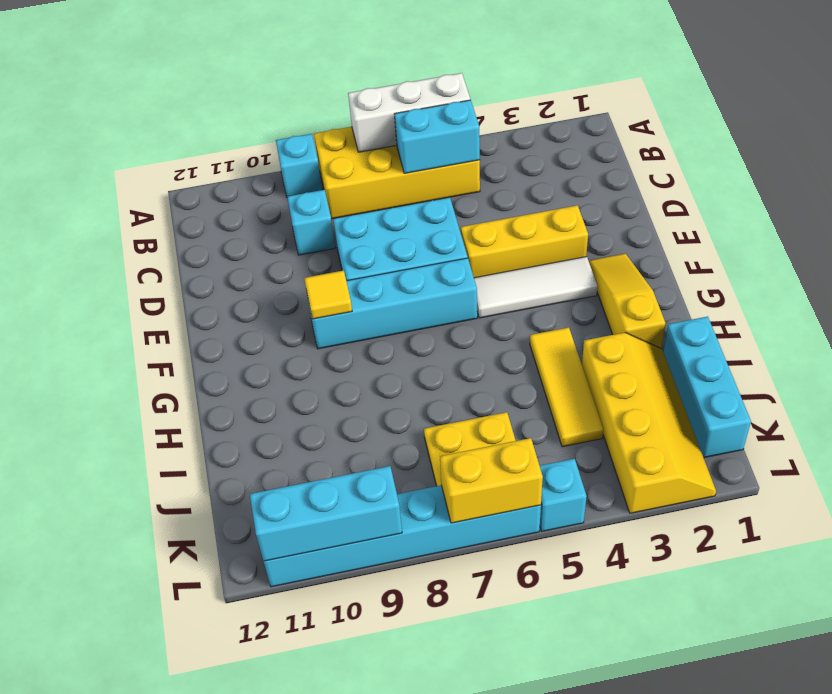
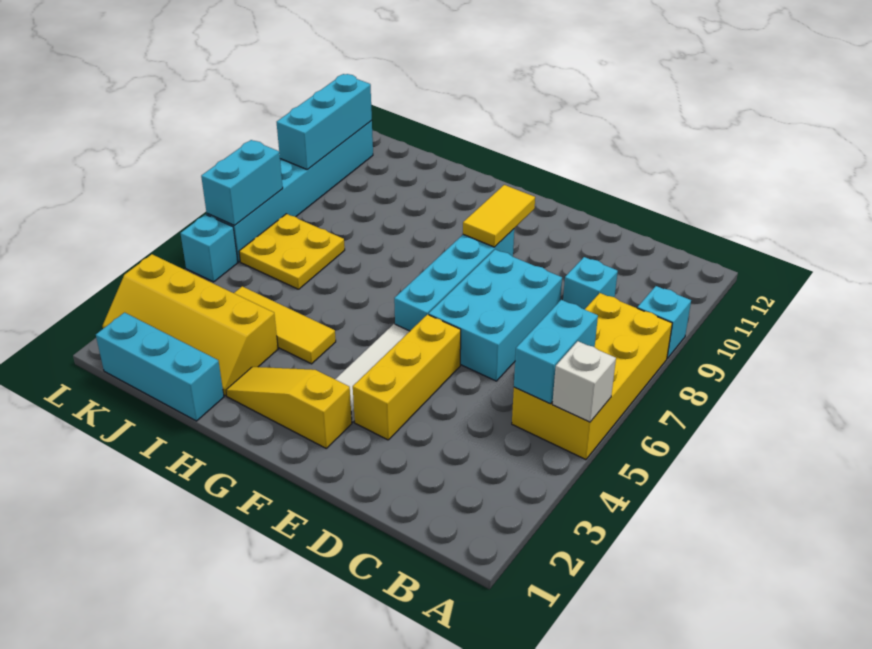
white 1x3 brick [348,73,470,152] -> white 1x1 brick [552,341,616,422]
yellow 1x3 slope [588,253,665,348] -> yellow 1x3 slope turned to [226,367,352,448]
yellow 1x1 tile [304,270,352,319] -> yellow 1x2 tile [463,185,535,247]
yellow 1x2 brick [440,438,543,523] -> cyan 1x2 brick [201,140,283,225]

